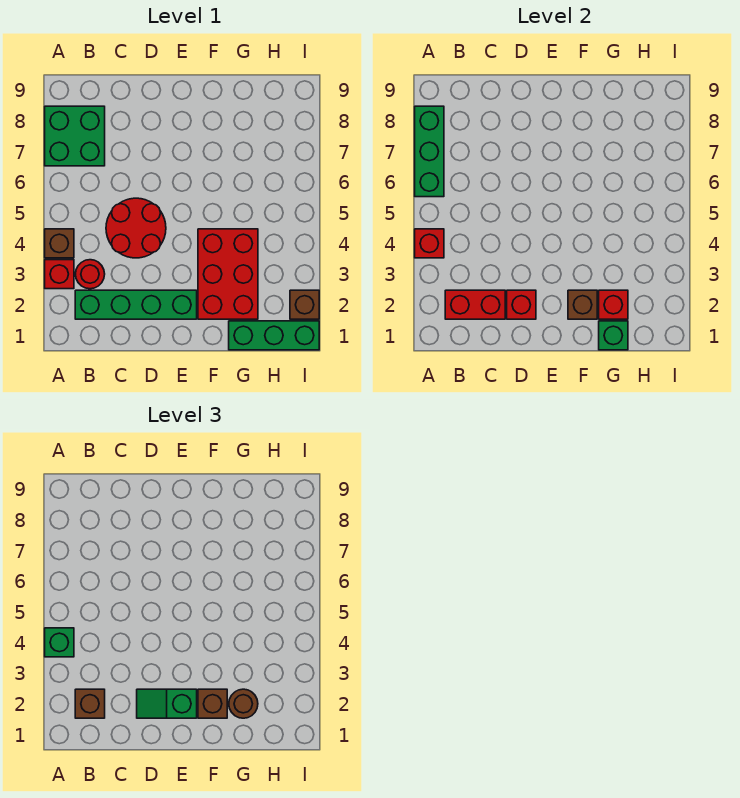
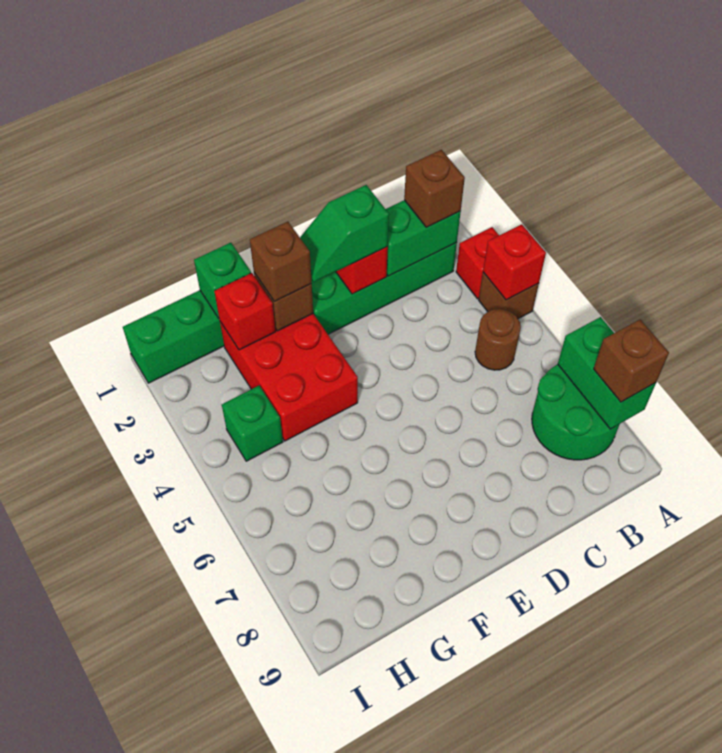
green 1x1 brick [45,628,74,657] -> green 1x1 brick moved to [222,386,283,461]
green 1x3 brick [415,106,444,197] -> green 1x2 brick [558,317,656,429]
green 2x2 brick [45,106,105,166] -> green 2x2 round brick [532,364,620,460]
red 1x2 brick [445,290,505,319] -> green 1x2 brick [386,200,461,276]
red 1x1 round brick [75,260,105,289] -> none
red 2x2 round brick [106,198,166,258] -> none
green 1x2 slope [137,689,197,718] -> green 1x2 slope turned to [300,185,389,282]
brown 1x1 round brick [229,689,258,718] -> brown 1x1 round brick moved to [475,309,521,370]
brown 1x1 brick [290,290,319,319] -> brown 1x1 brick moved to [594,320,669,402]

